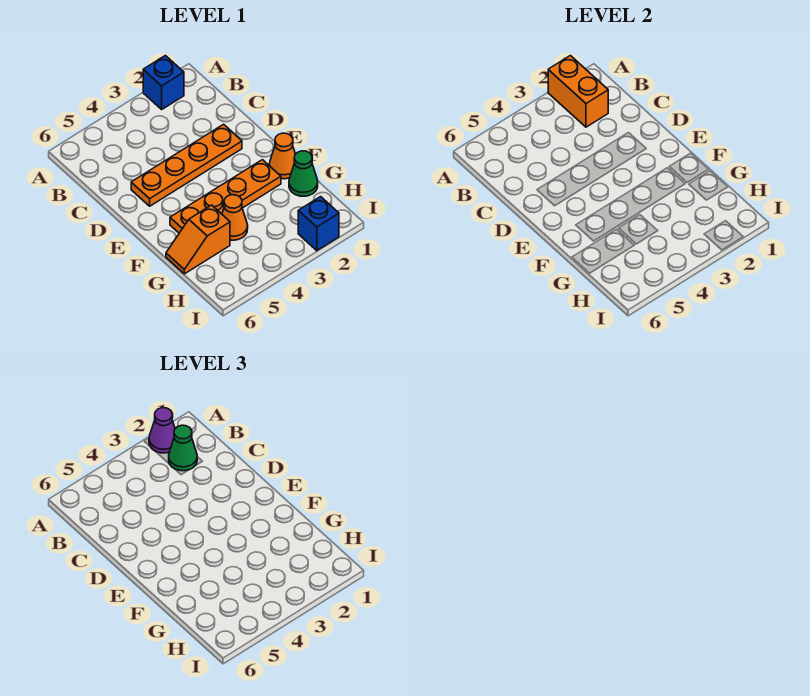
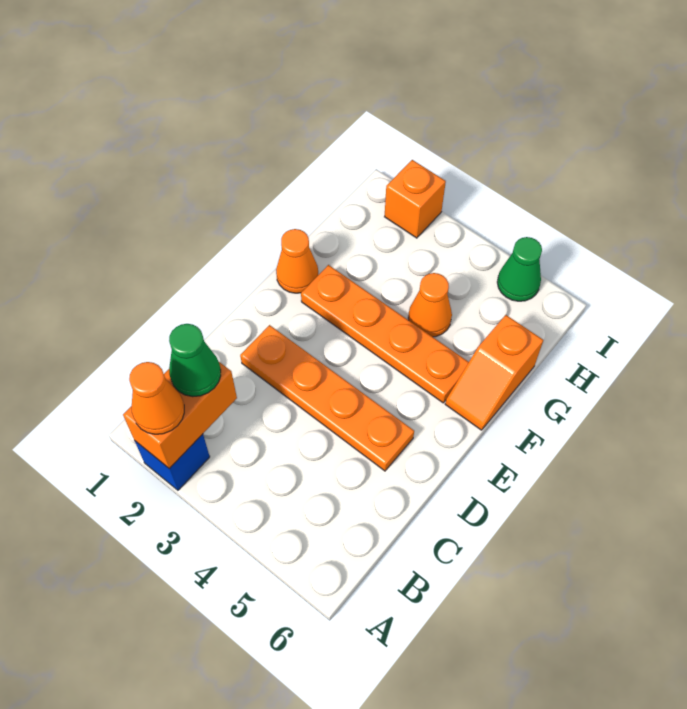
purple 1x1 cone [149,408,175,453] -> orange 1x1 cone [129,362,184,434]
green 1x1 cone [289,151,318,196] -> green 1x1 cone moved to [497,237,542,301]
orange 1x2 slope [166,205,230,274] -> orange 1x2 slope turned to [445,315,543,430]
blue 1x1 brick [298,197,339,251] -> orange 1x1 brick [385,160,446,238]

